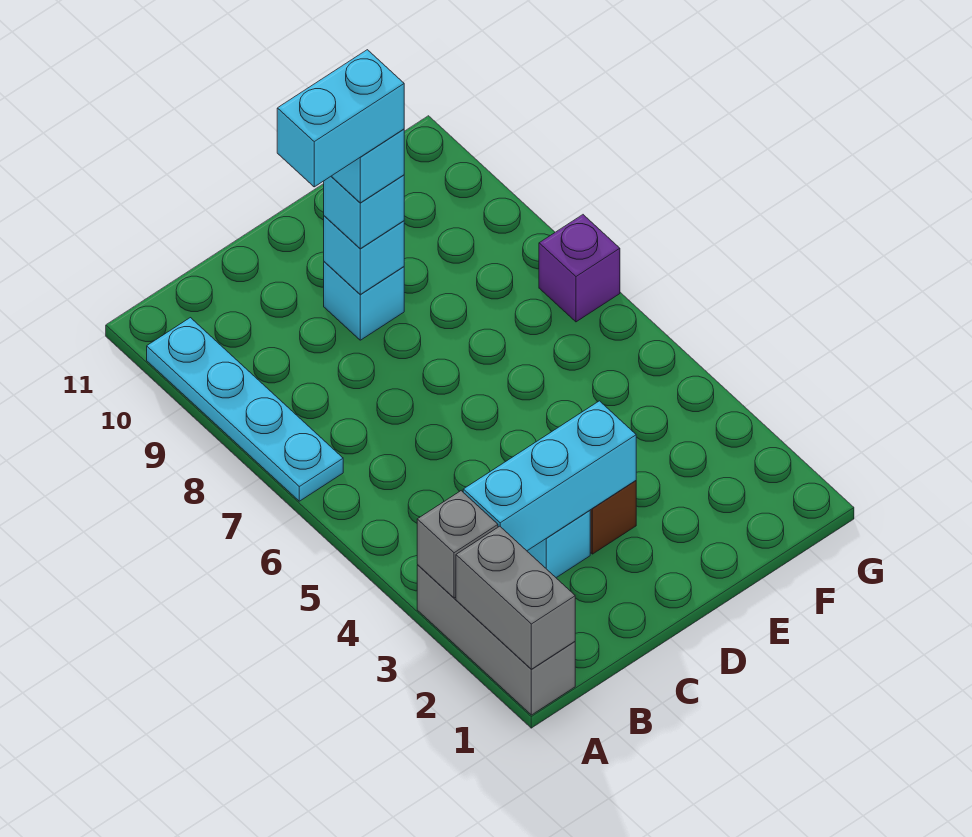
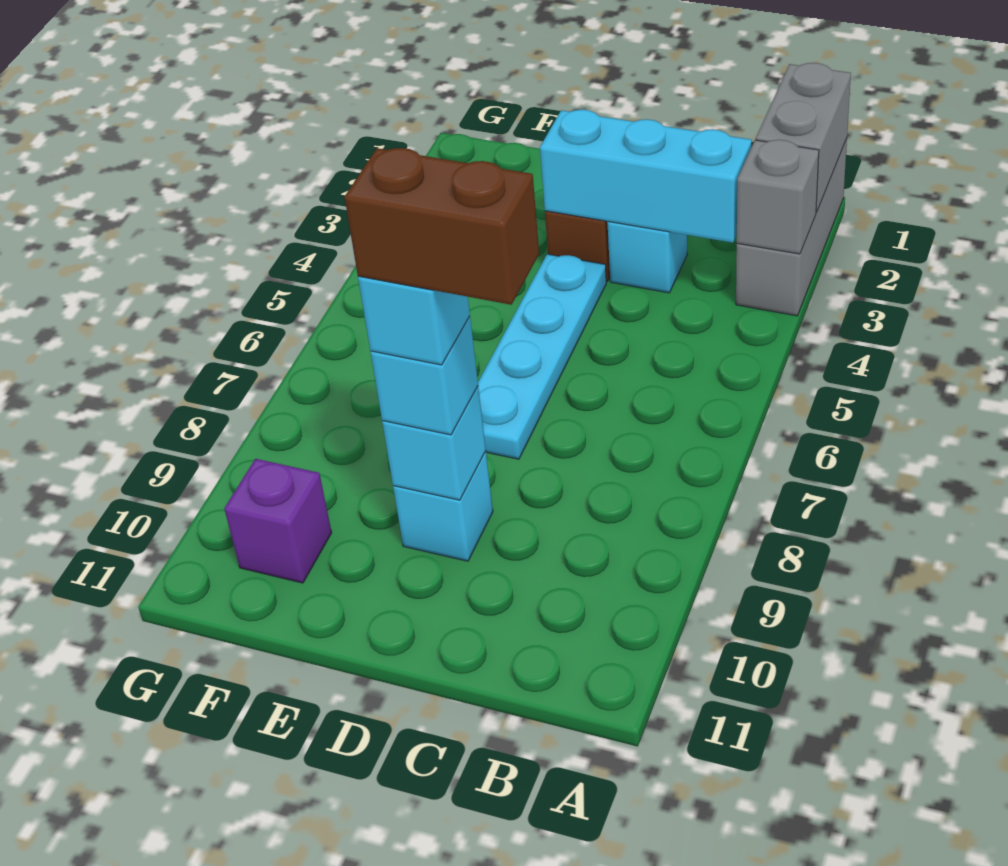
cyan 1x4 plate [147,318,343,501] -> cyan 1x4 plate moved to [478,254,606,459]
cyan 1x2 brick [277,50,404,187] -> brown 1x2 brick [345,148,539,305]
purple 1x1 brick [539,215,620,322] -> purple 1x1 brick moved to [224,459,332,583]

